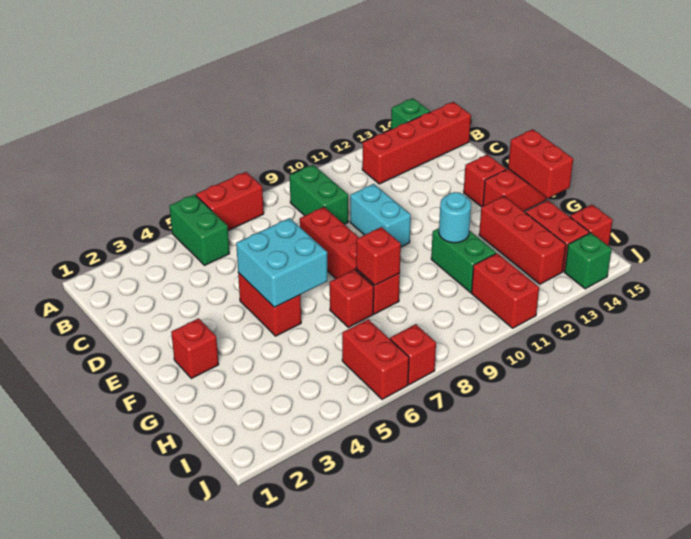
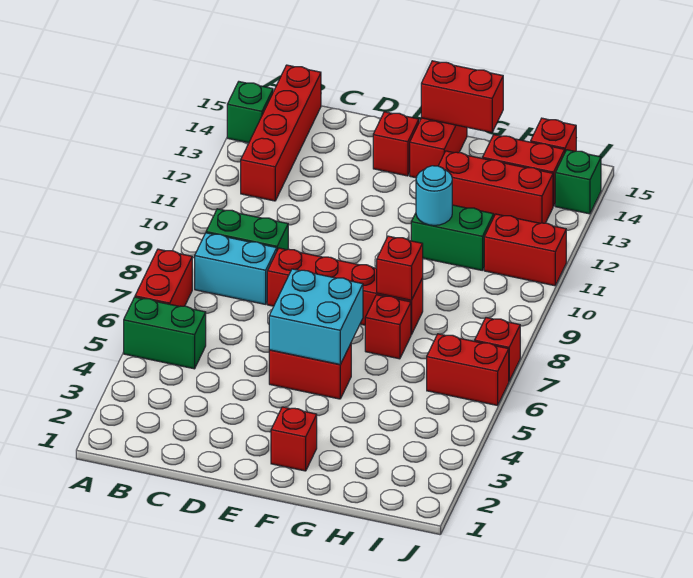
cyan 1x2 brick [350,184,411,247] -> cyan 1x2 brick moved to [195,233,277,304]

